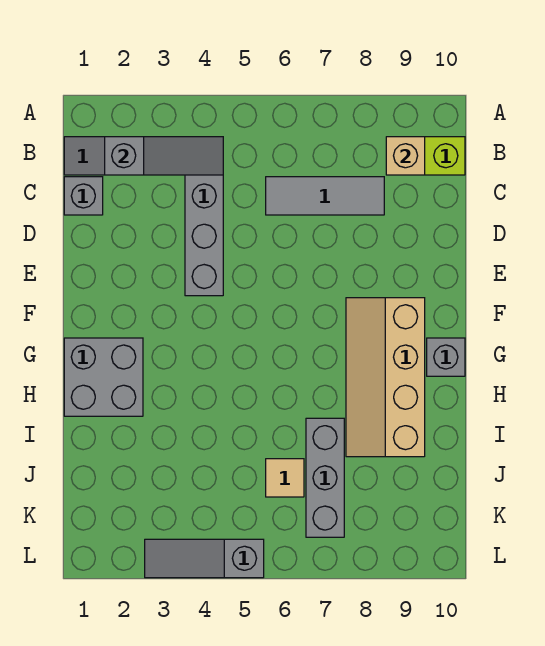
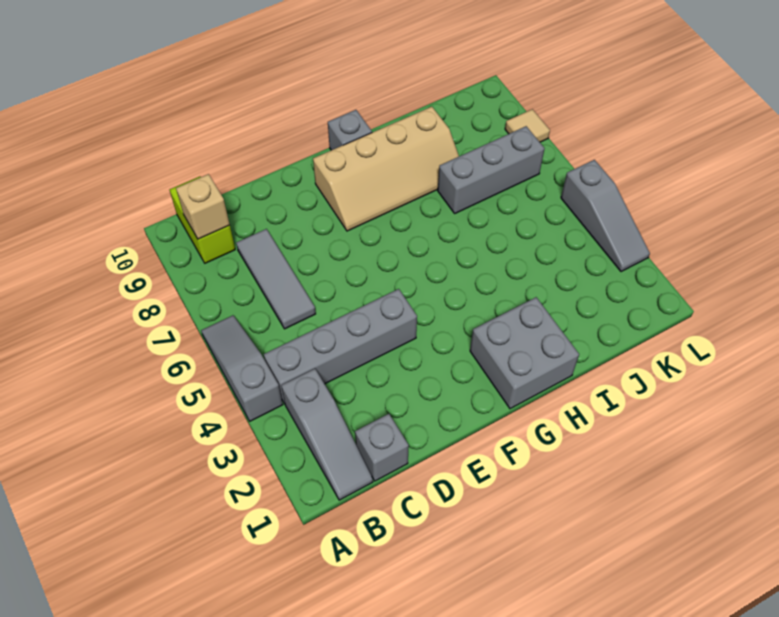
grey 1x3 slope [105,137,223,175] -> grey 1x3 slope moved to [201,315,283,421]
tan 1x1 tile [266,459,304,497] -> tan 1x1 tile moved to [505,109,550,142]

